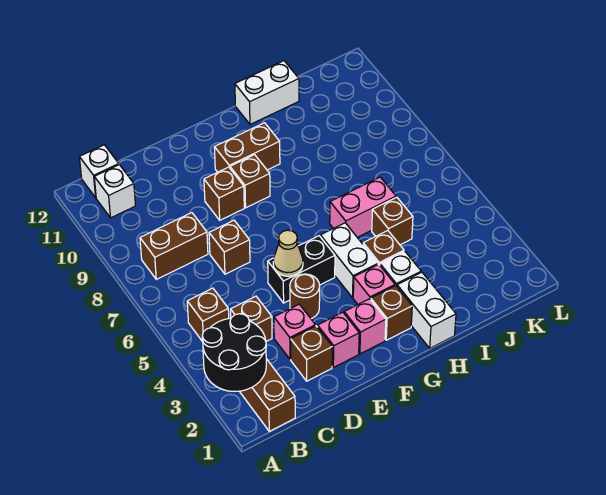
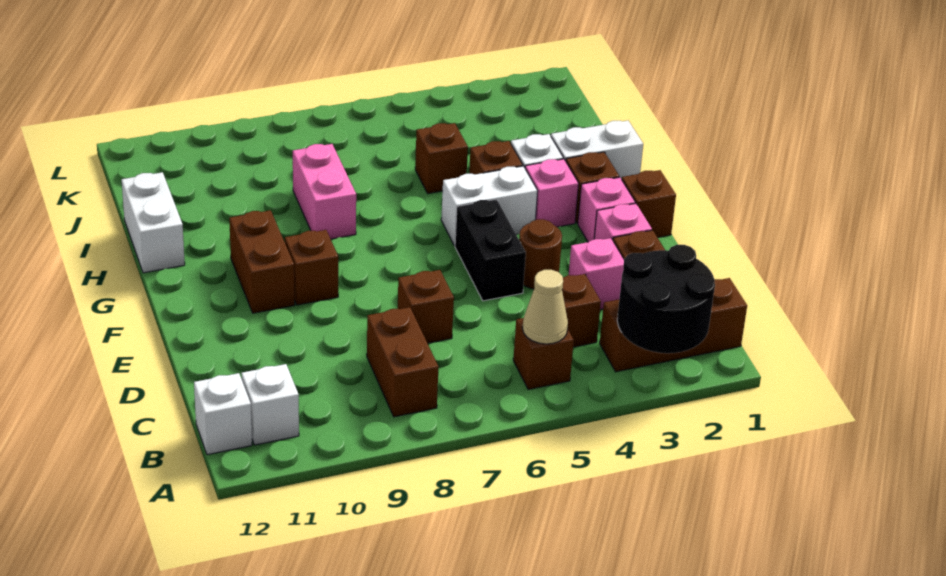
tan 1x1 cone [273,230,303,276] -> tan 1x1 cone moved to [523,270,568,344]
brown 1x1 brick [204,167,244,220] -> brown 1x1 brick moved to [622,170,676,238]
pink 1x2 brick [330,177,396,237] -> pink 1x2 brick moved to [293,144,356,239]

